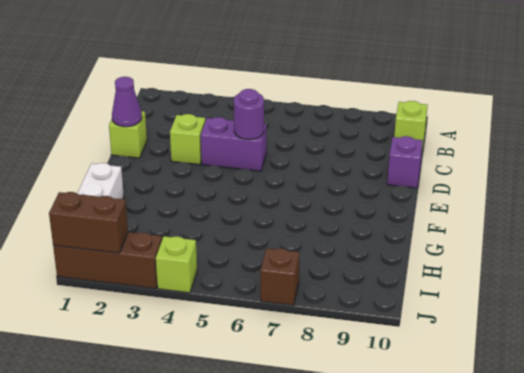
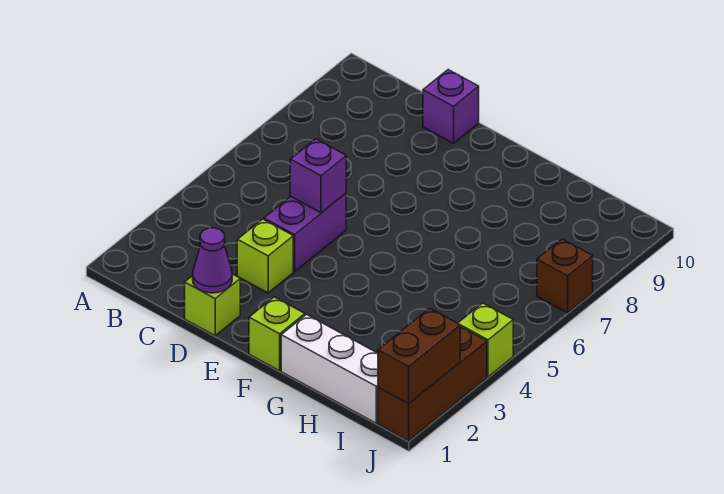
lime 1x1 brick [394,101,428,151] -> lime 1x1 brick moved to [249,297,305,371]
purple 1x1 round brick [234,89,264,139] -> purple 1x1 brick [290,139,346,213]

